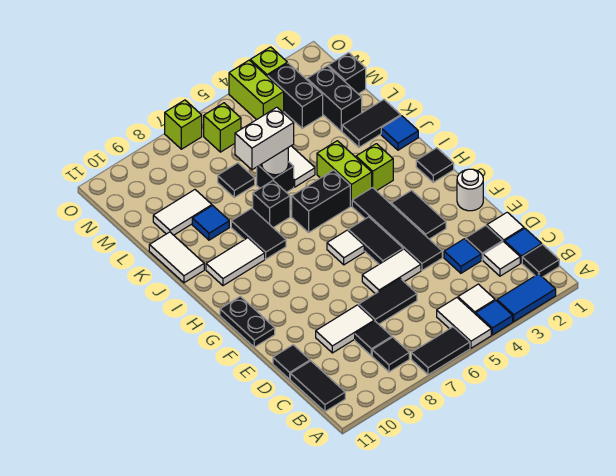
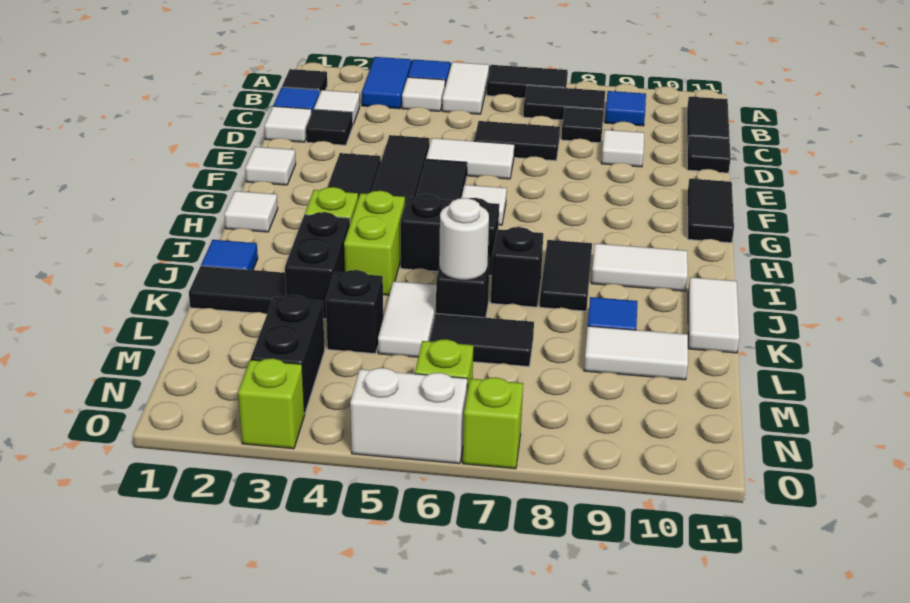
blue 1x2 tile [497,274,556,322] -> blue 1x2 tile turned to [362,57,411,109]
black 1x1 tile [372,337,409,372] -> black 1x2 tile [523,85,605,120]
blue 1x1 tile [444,239,481,273] -> blue 1x1 tile moved to [605,91,646,126]
white 1x2 tile [316,305,374,353] -> white 1x1 tile [601,130,644,167]
white 1x1 round brick [457,169,483,211] -> white 1x1 tile [245,147,296,185]
black 1x2 plate [220,296,275,347] -> black 1x2 tile [688,179,734,243]
black 1x1 tile [416,148,454,182] -> white 1x1 tile [224,191,278,232]
white 1x2 brick [235,107,294,170] -> white 1x2 brick moved to [350,368,467,464]
black 1x2 brick [307,66,362,131] -> black 1x2 brick moved to [285,212,350,319]
black 1x1 tile [218,163,255,197] -> black 1x2 tile [430,314,534,367]
black 1x1 brick [328,53,366,94] -> black 1x1 brick moved to [326,270,383,354]
lime 1x2 brick [229,60,284,120] -> none

